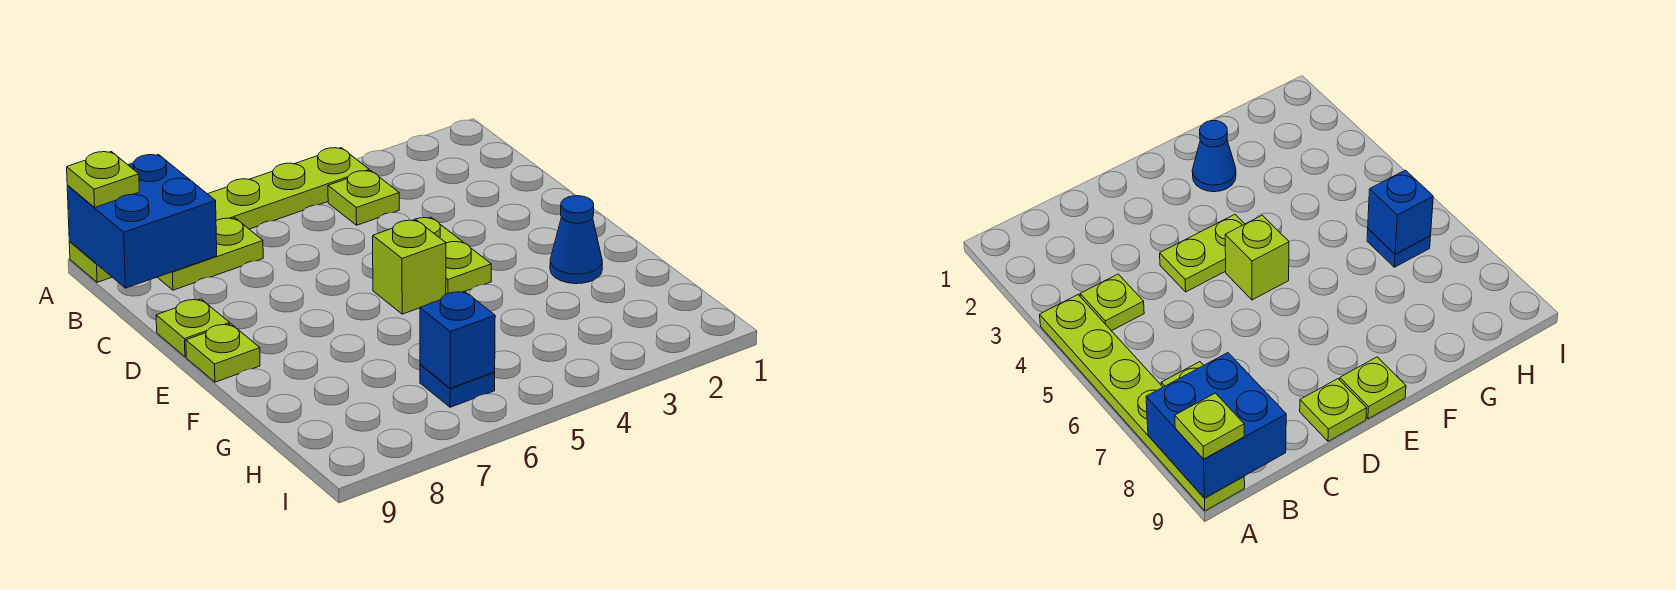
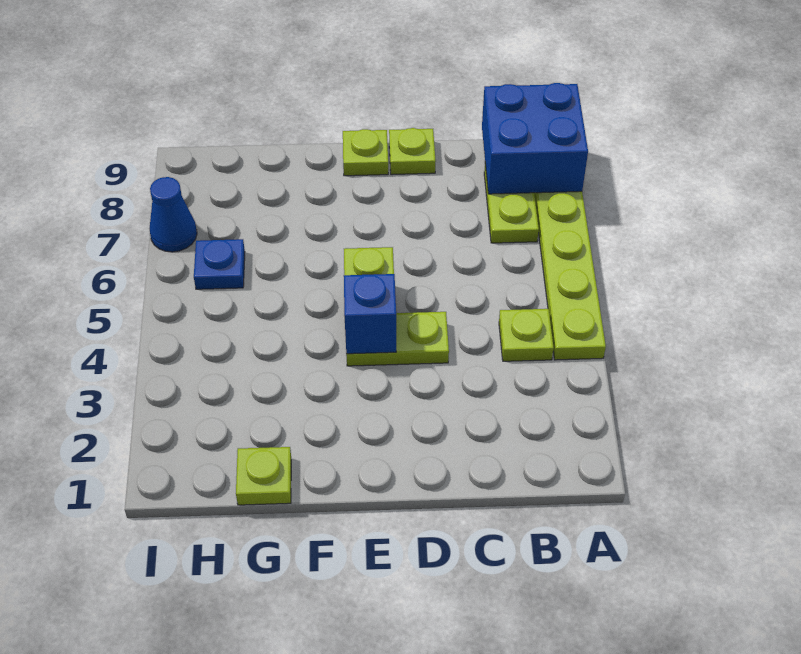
lime 1x1 plate [67,152,139,208] -> lime 1x1 plate moved to [236,447,291,505]
blue 1x1 cone [550,196,602,284] -> blue 1x1 cone moved to [150,177,197,252]
blue 1x1 brick [420,291,495,388] -> blue 1x1 brick moved to [344,274,396,354]

